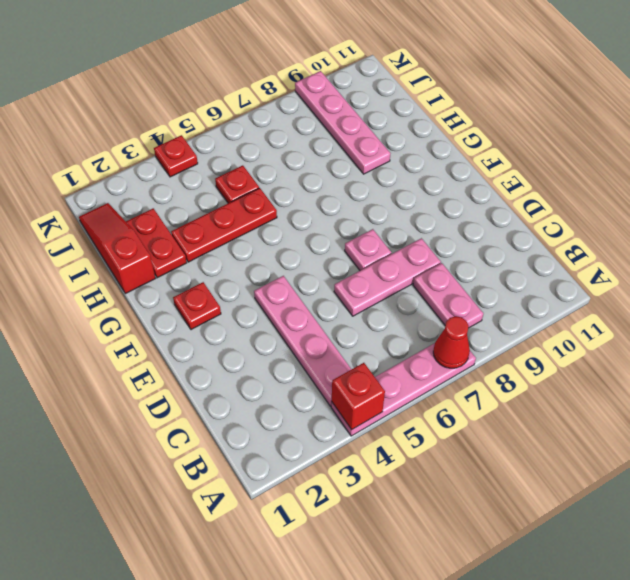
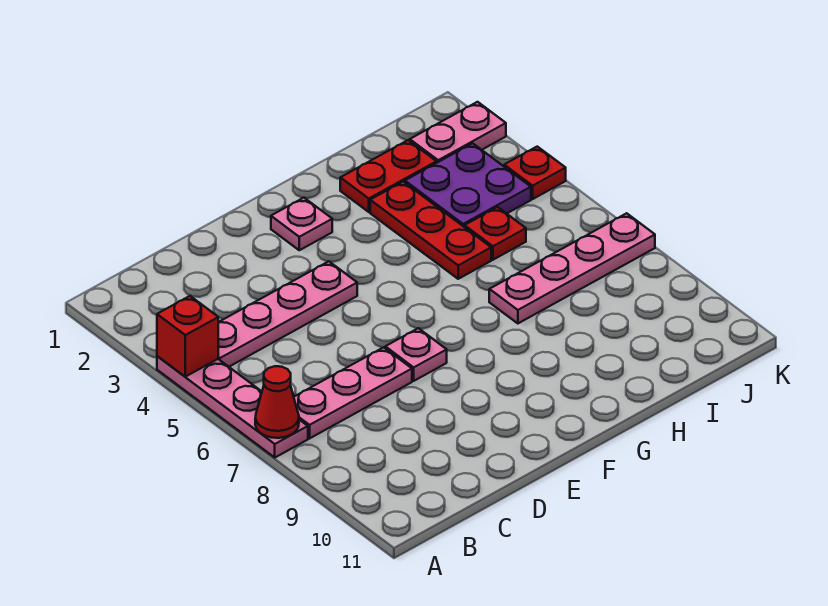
pink 1x2 plate [413,263,483,328] -> pink 1x2 plate moved to [410,102,506,163]
pink 1x3 plate [334,238,441,316] -> pink 1x3 plate turned to [294,347,412,438]
red 1x1 plate [173,282,221,330] -> pink 1x1 plate [271,198,332,250]
red 1x3 slope [79,203,156,294] -> none
pink 1x4 plate [295,71,391,174] -> pink 1x4 plate moved to [489,213,655,323]
none -> purple 2x2 plate [405,143,531,227]

